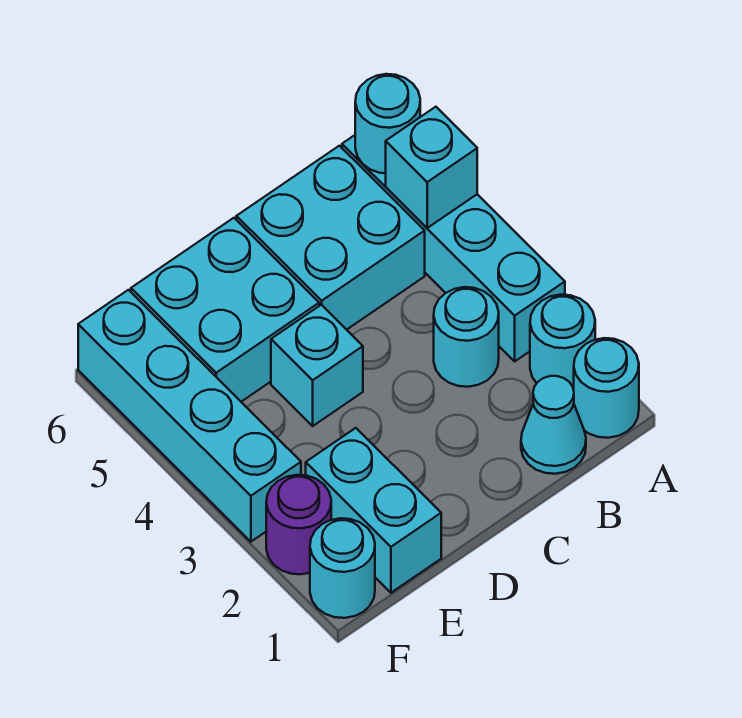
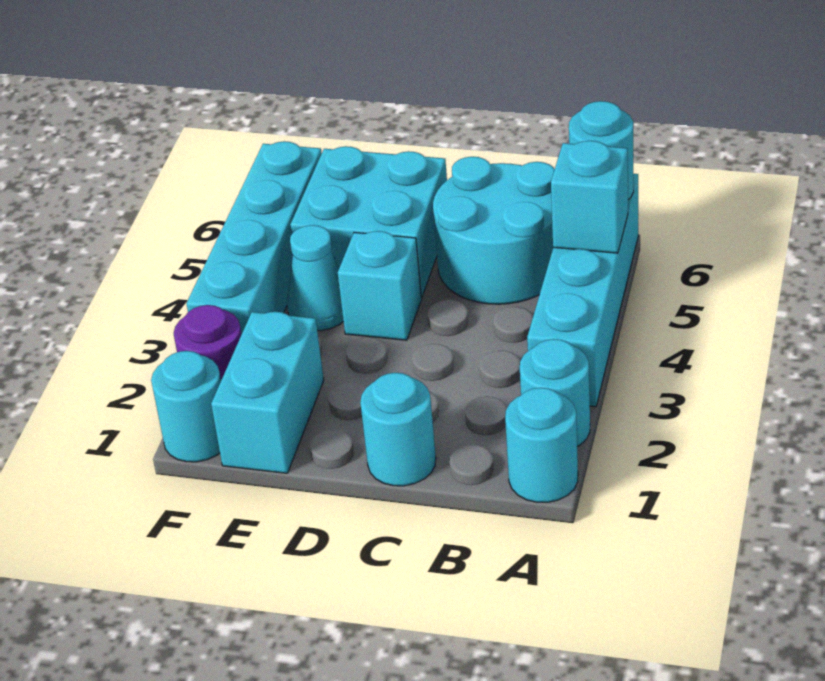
cyan 1x1 cone [521,376,586,474] -> cyan 1x1 cone moved to [287,225,344,331]
cyan 1x1 round brick [434,287,499,387] -> cyan 1x1 round brick moved to [360,373,436,486]
cyan 2x2 brick [236,146,425,330] -> cyan 2x2 round brick [433,157,555,304]

